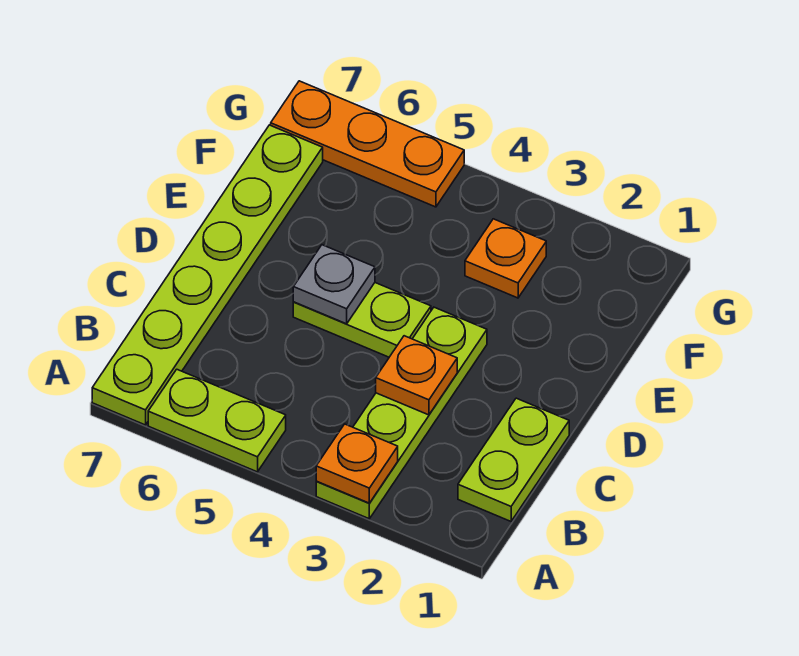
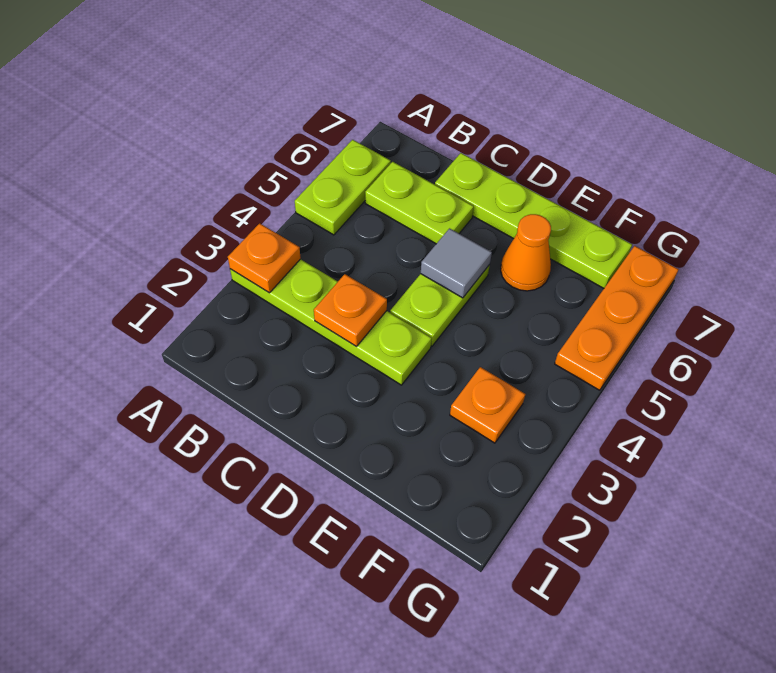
lime 1x6 plate [92,125,323,425] -> lime 1x4 plate [435,153,632,288]
lime 1x2 plate [458,398,569,521] -> lime 1x2 plate moved to [365,162,474,244]
grey 1x1 plate [293,245,375,324] -> grey 1x1 tile [421,228,492,298]
none -> orange 1x1 cone [501,214,551,291]

